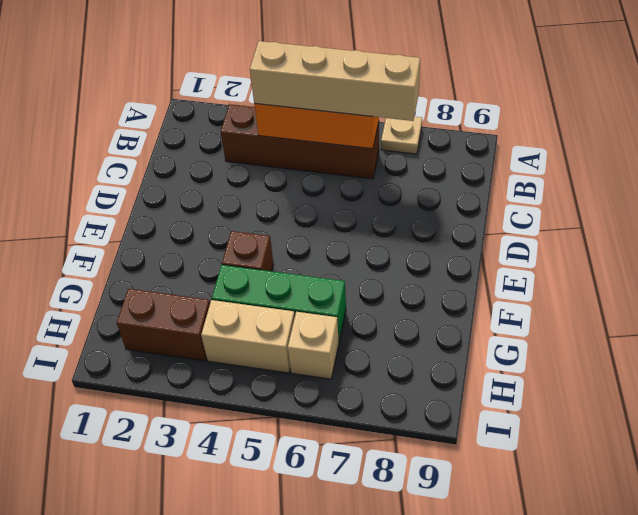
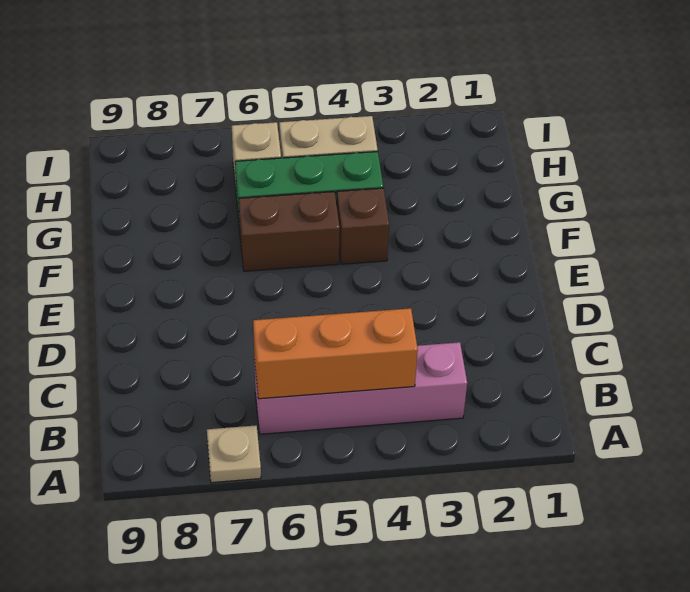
brown 1x4 brick [221,104,379,179] -> pink 1x4 brick [254,342,467,434]
tan 1x4 brick [250,41,420,121] -> none
brown 1x2 brick [117,289,210,361] -> brown 1x2 brick moved to [239,192,340,271]

